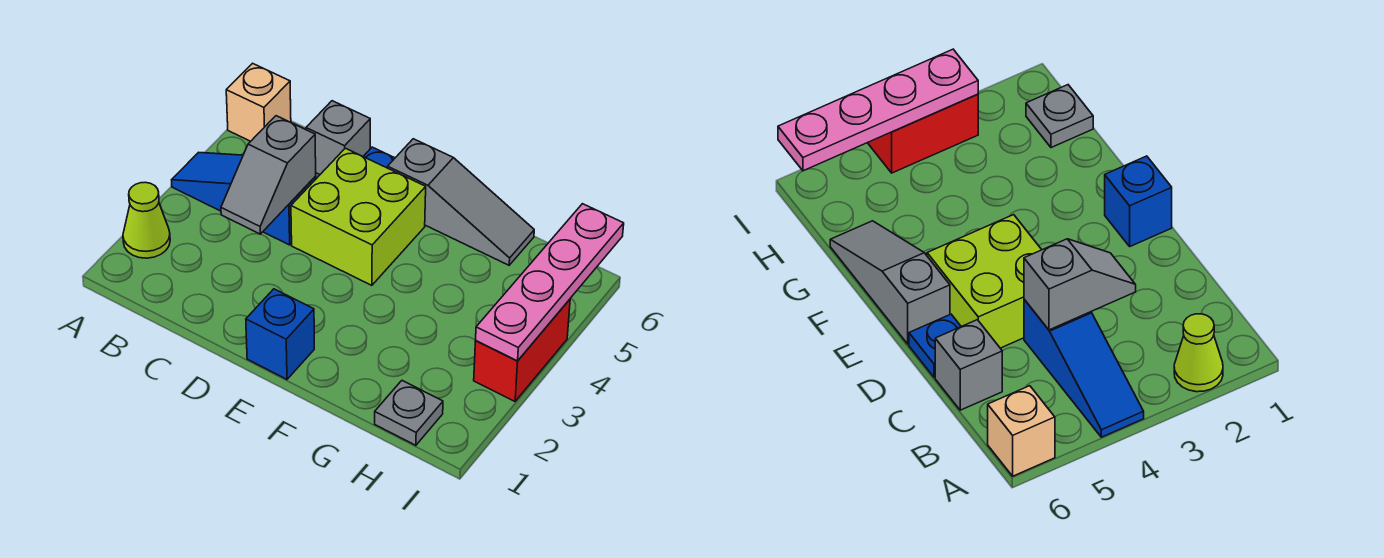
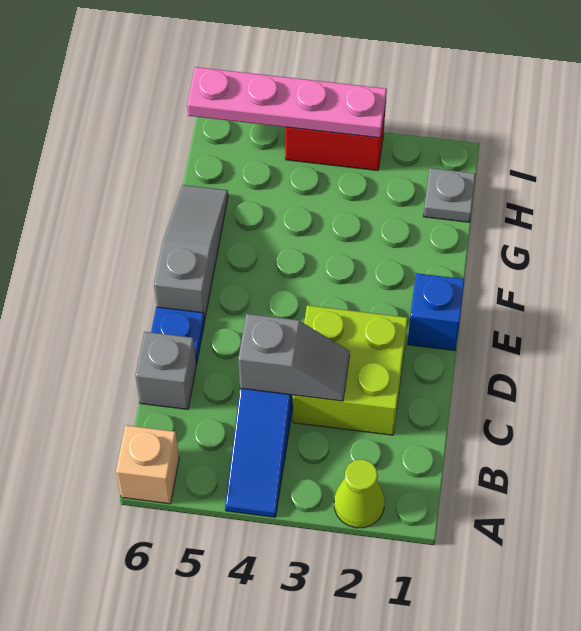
lime 2x2 brick [291,148,426,285] -> lime 2x2 brick moved to [293,305,408,435]

